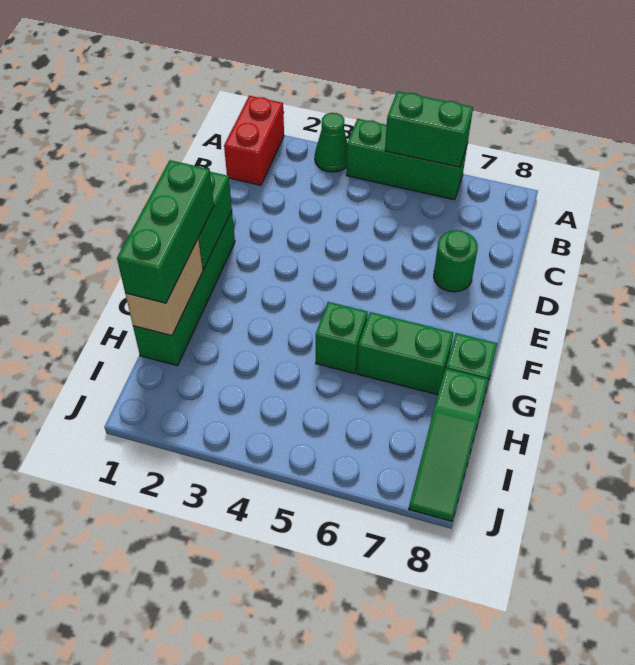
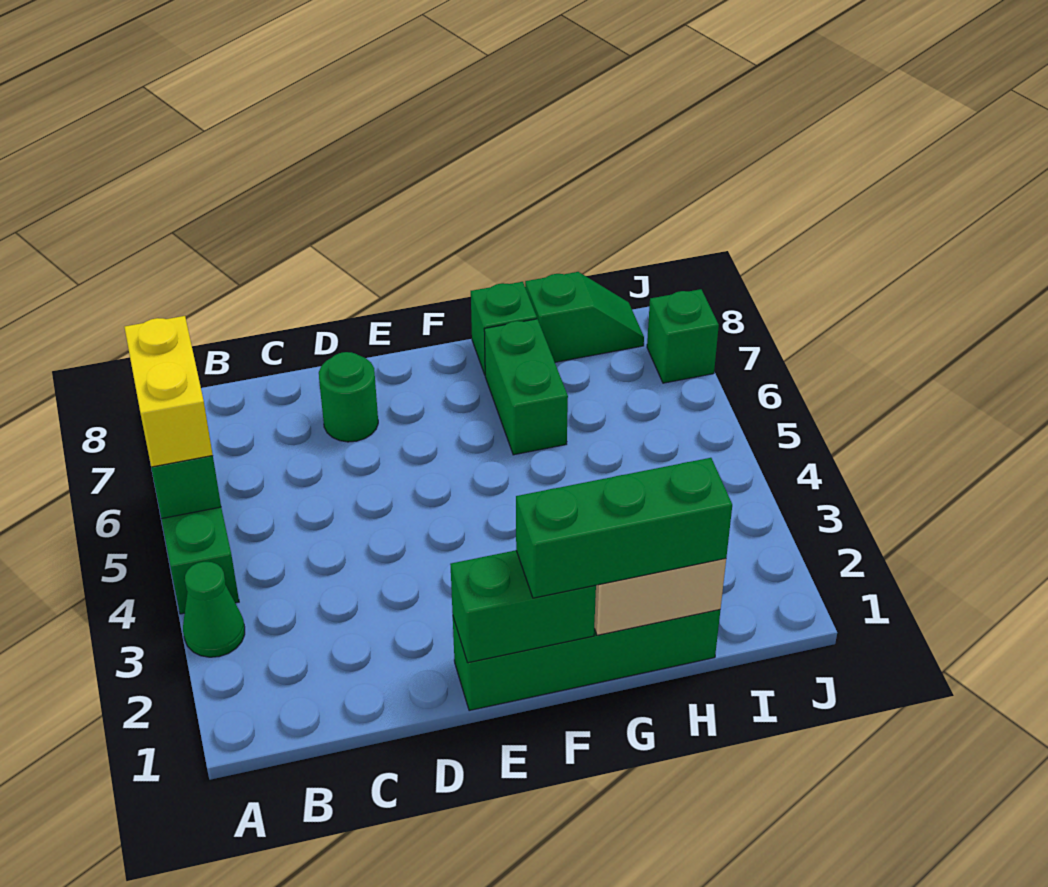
red 1x2 brick [224,96,284,185] -> none
none -> yellow 1x2 brick [124,316,213,467]
green 1x1 brick [316,302,368,374] -> green 1x1 brick moved to [647,289,719,383]
green 1x3 slope [409,369,488,521] -> green 1x2 slope [525,272,644,362]

